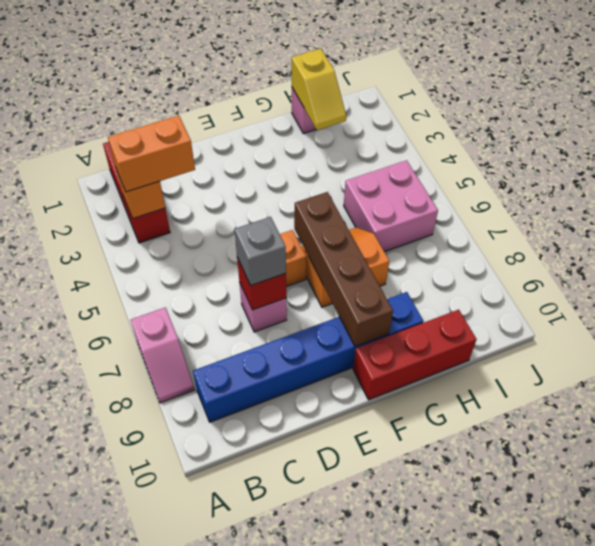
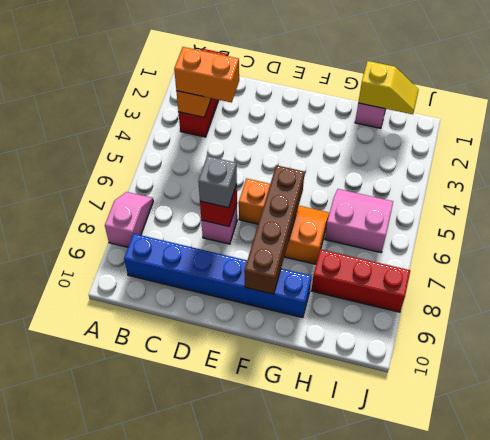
pink 1x2 slope [131,307,195,403] -> pink 1x2 slope turned to [105,192,153,247]
red 1x3 brick [353,310,477,400] -> red 1x3 brick moved to [311,249,410,312]
yellow 1x2 slope [292,49,346,130] -> yellow 1x2 slope turned to [358,61,419,114]
pink 2x2 brick [344,160,438,252] -> pink 2x2 slope [325,189,393,253]

